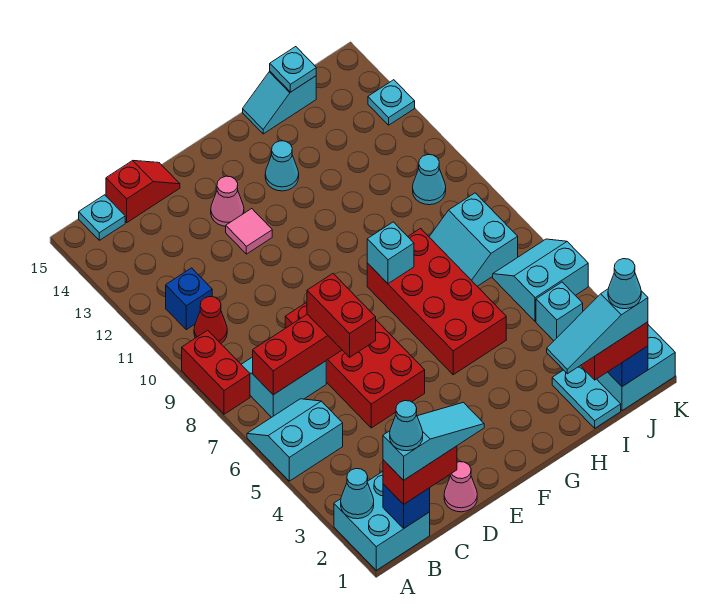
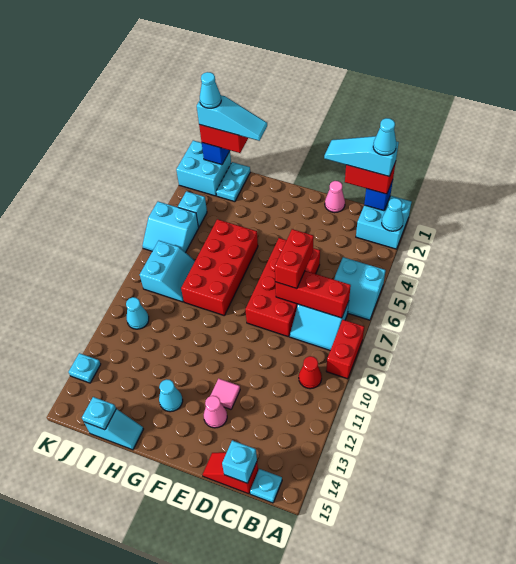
blue 1x1 brick [166,268,212,330] -> none
cyan 1x1 brick [367,222,414,284] -> cyan 1x1 brick moved to [222,440,257,483]

